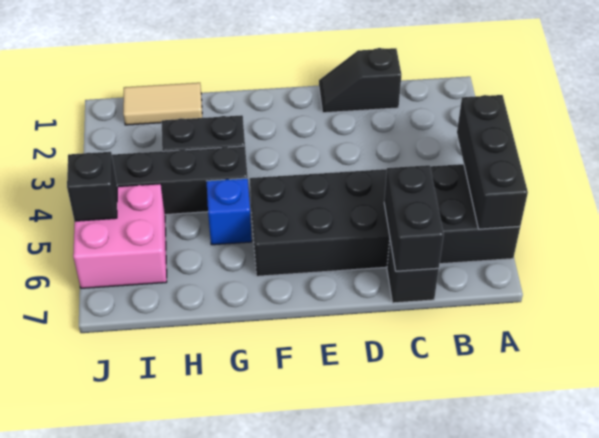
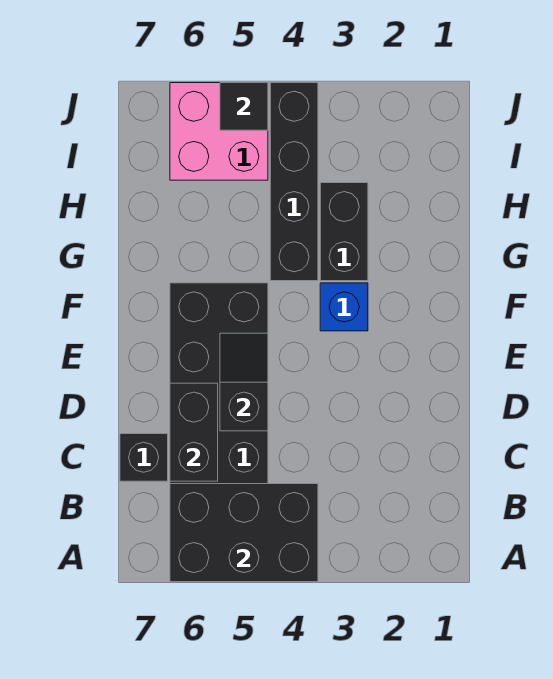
black 1x3 brick [457,95,528,229] -> black 2x3 brick [170,484,318,582]
black 1x2 slope [319,48,401,113] -> black 1x2 slope moved to [220,333,268,431]
black 1x2 brick [384,165,444,271] -> black 1x2 brick turned to [170,383,218,481]
blue 1x1 brick [207,178,252,245] -> blue 1x1 brick moved to [320,283,368,331]
tan 1x2 tile [123,83,202,125] -> none
black 1x1 brick [67,152,117,221] -> black 1x1 tile [220,83,268,130]

